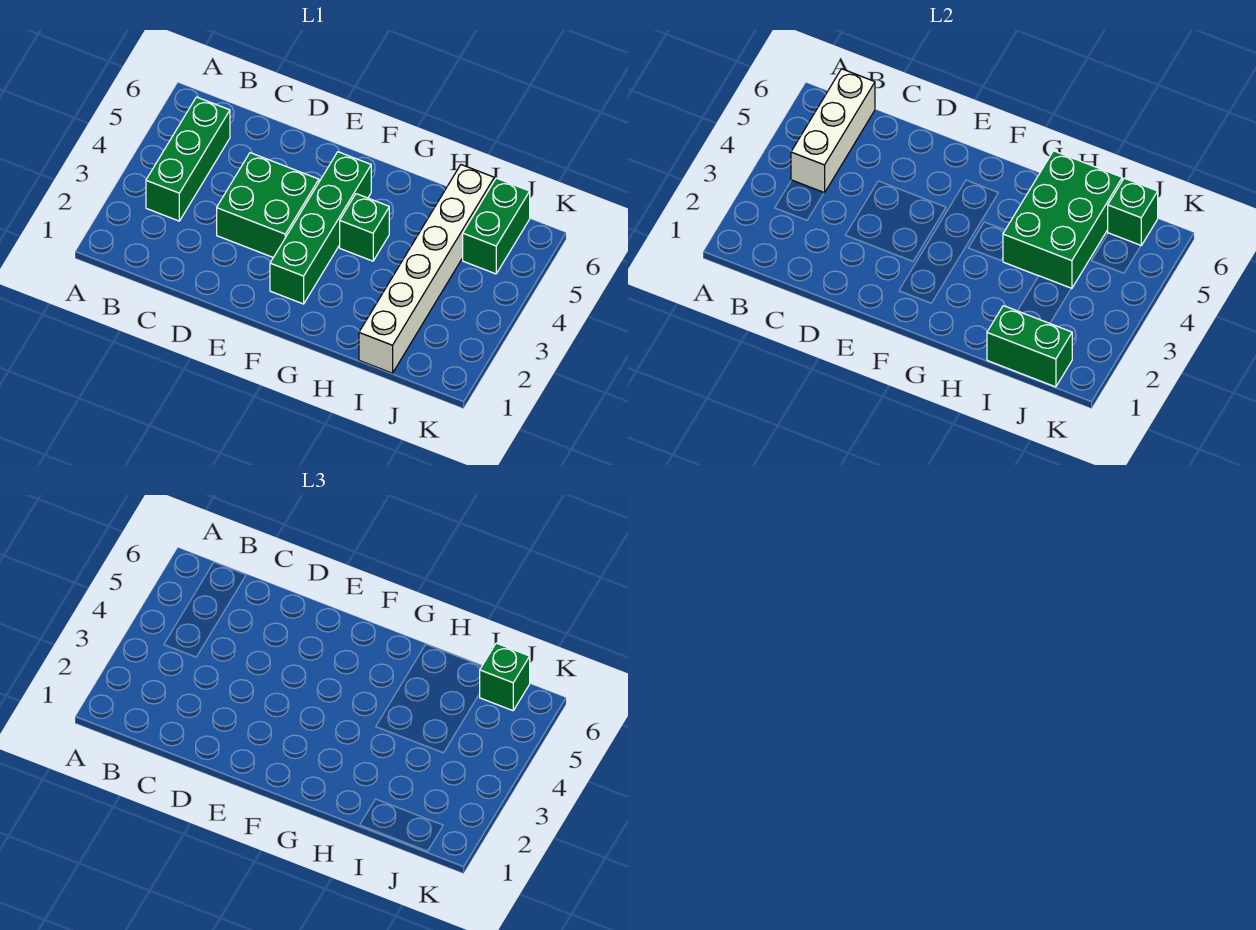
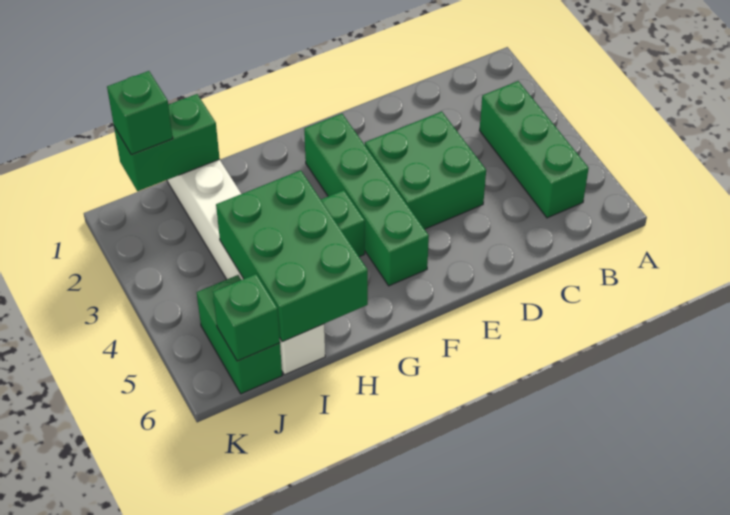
white 1x3 brick [791,69,875,193] -> none
green 1x1 brick [480,643,530,711] -> green 1x1 brick moved to [107,71,173,155]

